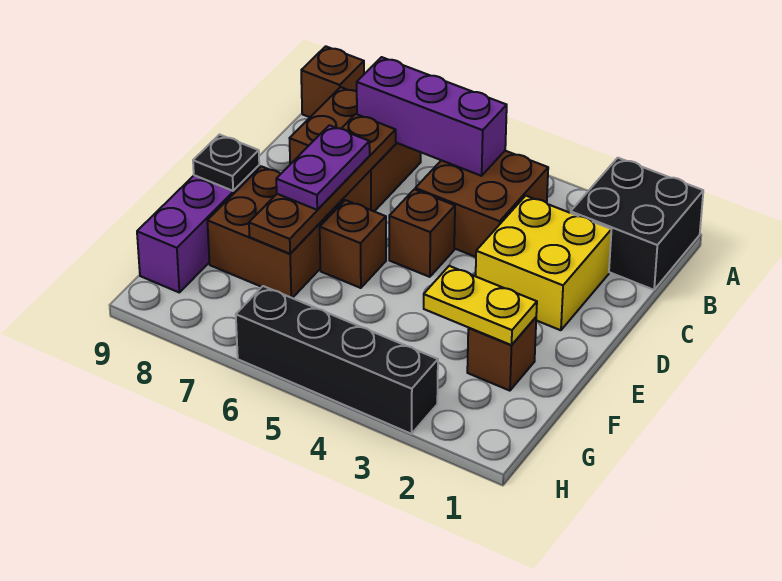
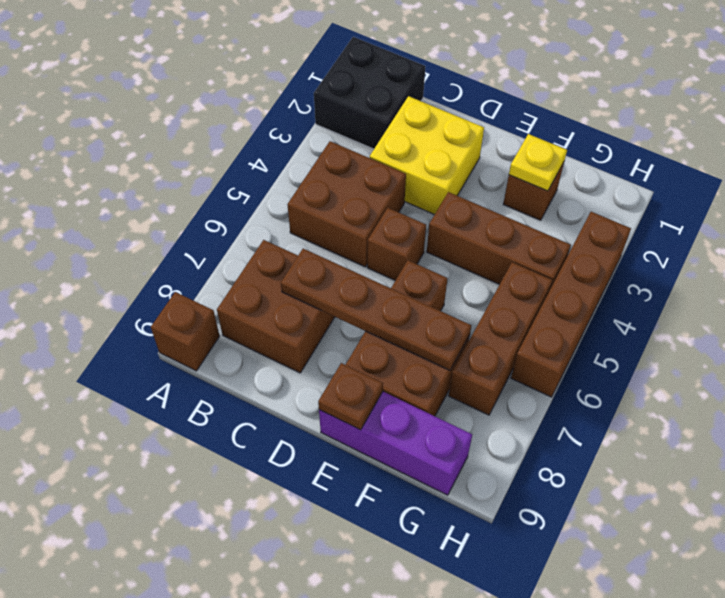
purple 1x3 brick [357,57,507,176] -> none
purple 1x2 plate [276,125,370,210] -> none
none -> brown 1x3 brick [427,192,571,289]
black 1x1 plate [193,135,259,191] -> brown 1x1 plate [318,363,383,430]
yellow 1x2 plate [424,266,537,345] -> yellow 1x1 plate [509,134,567,191]
none -> brown 1x3 brick [449,262,552,415]
black 1x4 brick [236,286,438,434] -> brown 1x4 brick [511,212,631,397]

